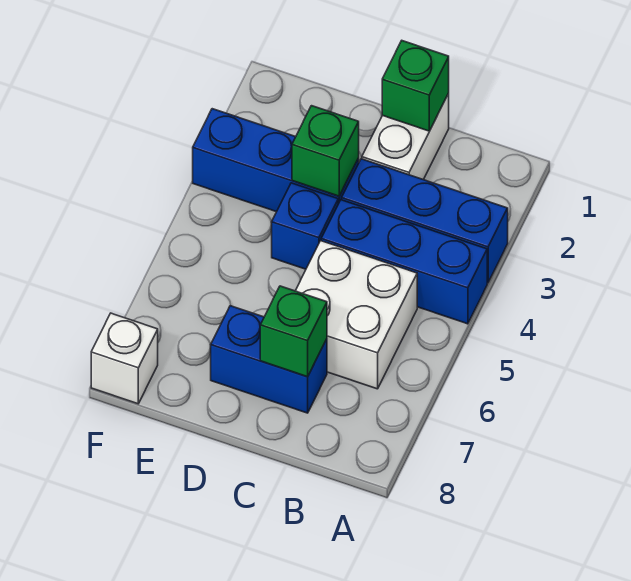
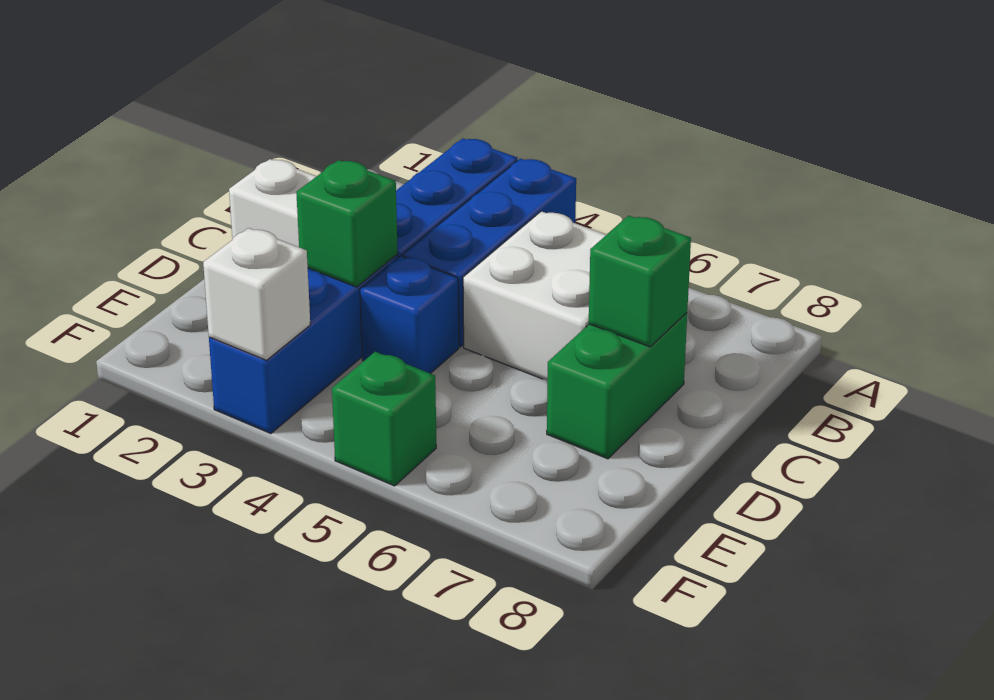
green 1x1 brick [382,41,449,131] -> green 1x1 brick moved to [332,352,436,486]
blue 1x2 brick [211,306,327,413] -> green 1x2 brick [547,313,687,459]
white 1x1 brick [91,313,158,404] -> white 1x1 brick moved to [203,228,310,360]

